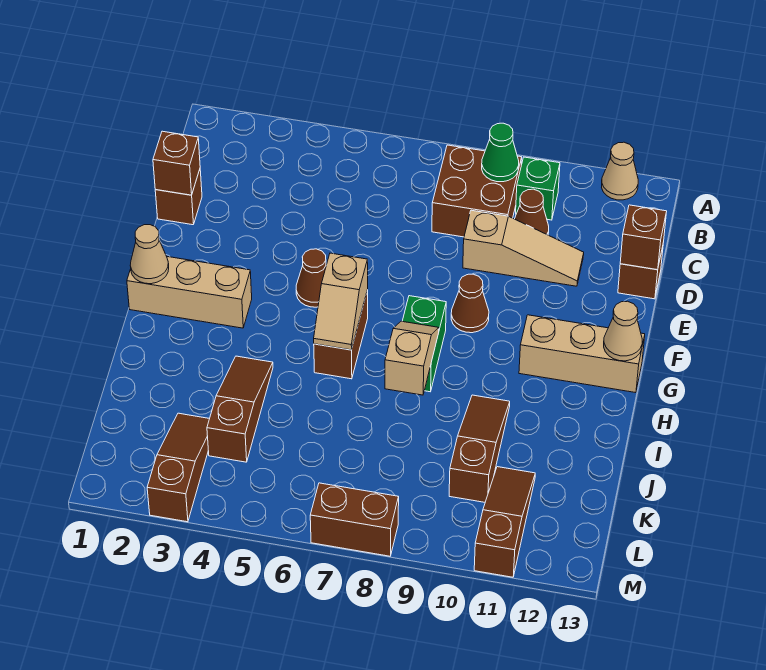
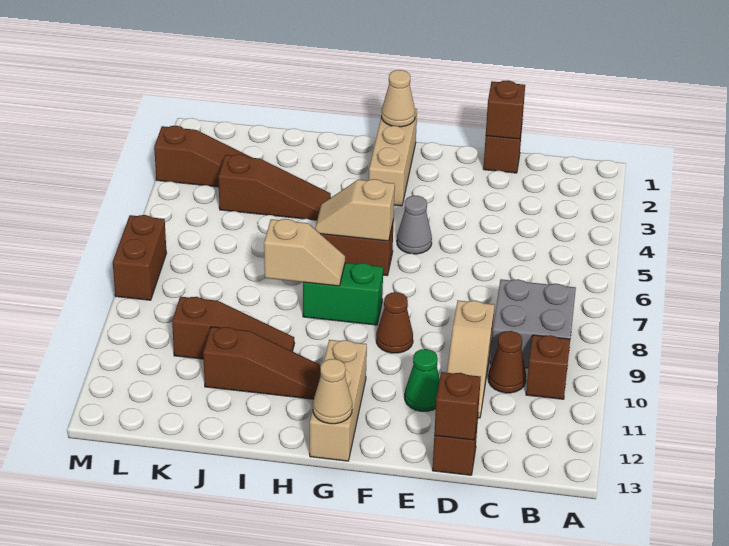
tan 1x1 cone [602,142,638,200] -> none
brown 2x2 brick [432,145,522,237] -> grey 2x2 brick [490,279,576,368]
green 1x1 cone [482,123,519,182] -> green 1x1 cone moved to [405,349,440,411]
green 1x1 brick [516,157,560,220] -> brown 1x1 brick [526,335,570,399]
brown 1x1 cone [296,249,326,307] -> grey 1x1 cone [397,196,432,254]
brown 1x3 slope [474,467,535,577] -> brown 1x3 slope moved to [203,327,321,399]

